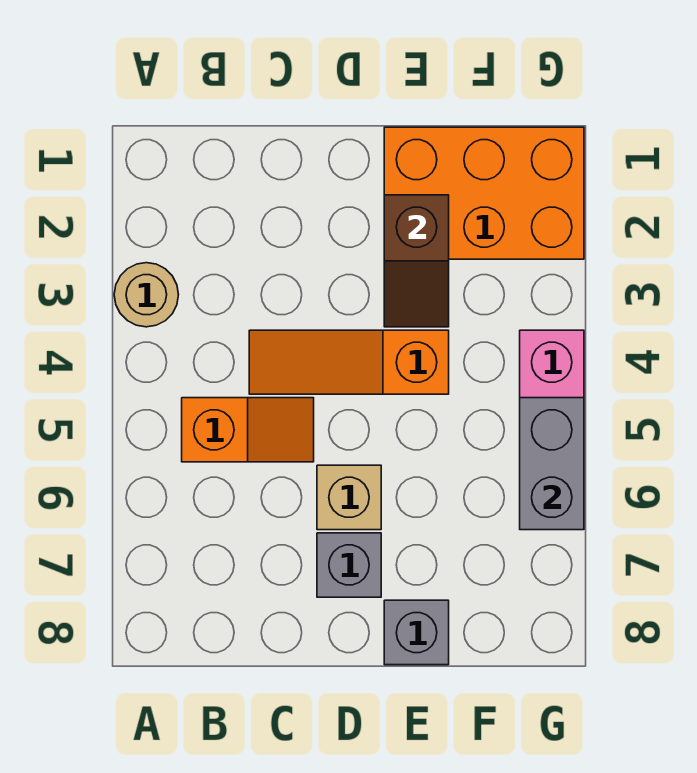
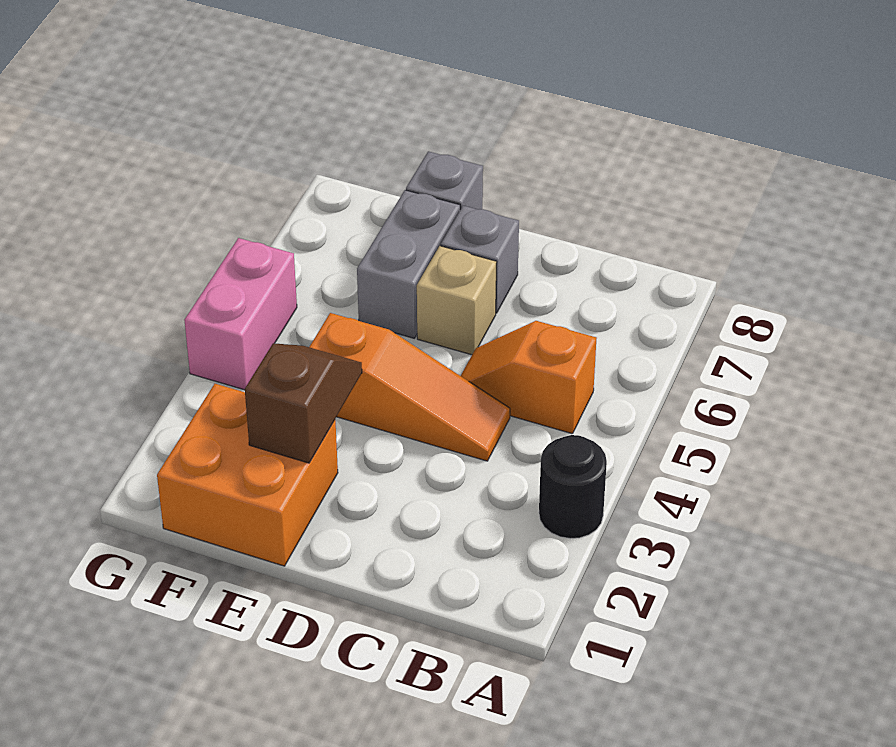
tan 1x1 round brick [114,263,179,327] -> black 1x1 round brick [539,435,607,539]
orange 2x3 brick [384,127,584,259] -> orange 2x2 brick [157,384,338,566]
grey 1x2 brick [520,398,584,530] -> grey 1x2 brick moved to [357,190,460,338]

